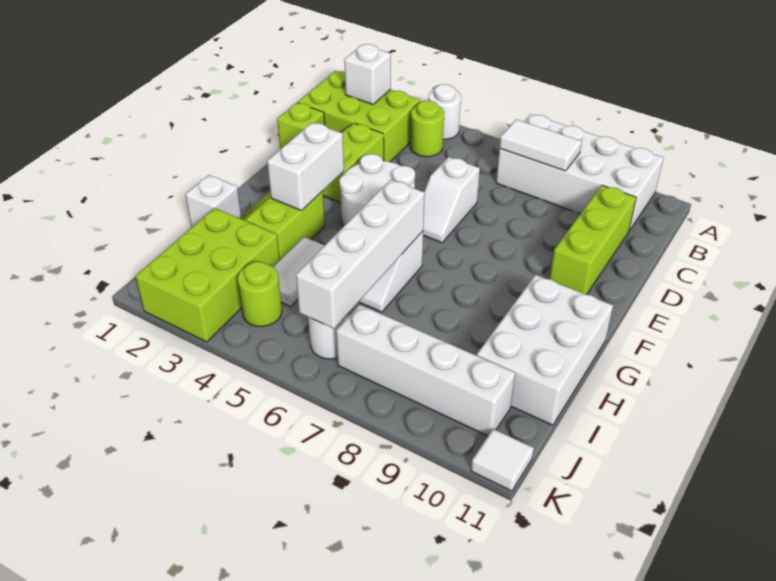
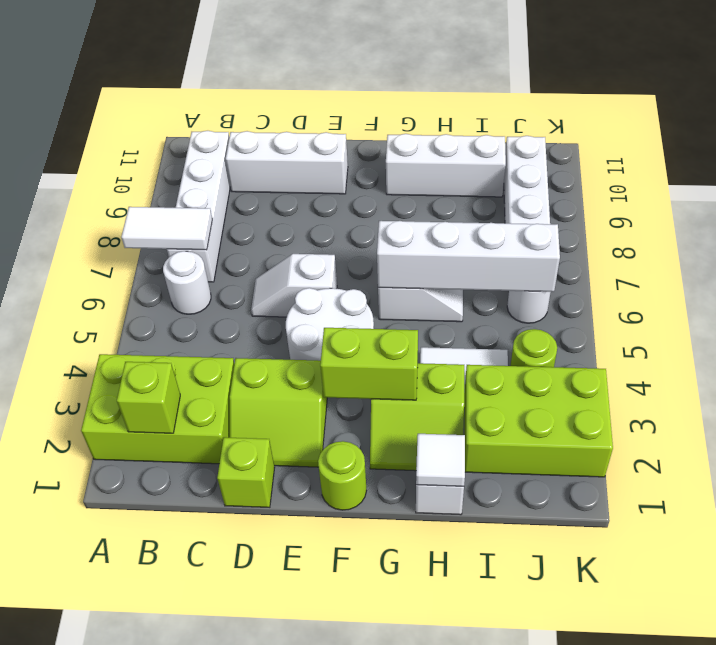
white 1x1 round brick [428,84,461,139] -> white 1x1 round brick moved to [163,251,211,314]
white 2x4 brick [496,114,663,231] -> white 1x4 brick [167,131,230,282]
lime 2x3 brick [298,71,420,162] -> lime 2x3 brick turned to [81,354,234,464]
white 1x1 brick [344,44,391,104] -> lime 1x1 brick [117,362,180,433]
lime 1x1 round brick [410,101,444,157] -> lime 1x1 round brick moved to [318,441,366,510]
white 1x2 tile [500,119,582,171] -> white 1x2 tile turned to [121,207,212,250]
lime 1x3 brick [550,185,636,294] -> white 1x3 brick [226,131,348,194]
white 1x2 slope [423,157,480,243] -> white 1x2 slope turned to [251,254,337,317]
white 1x2 brick [267,122,344,211] -> lime 1x2 brick [320,328,418,400]
white 2x3 brick [477,275,613,425] -> white 1x3 brick [386,134,506,197]
white 1x1 tile [471,429,534,491] -> white 1x1 tile moved to [416,434,465,486]

